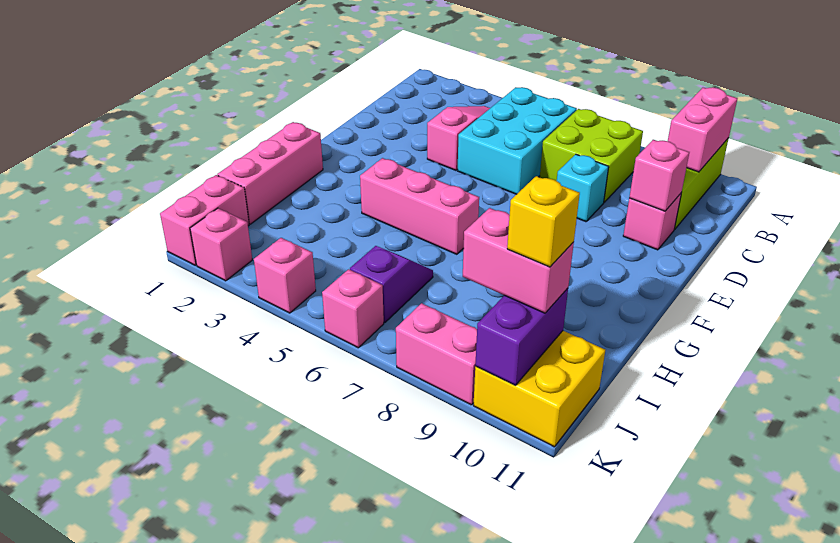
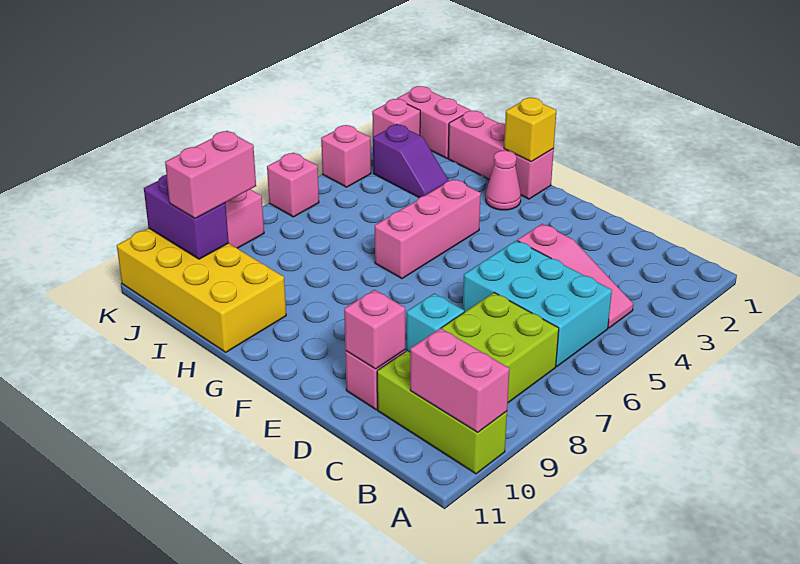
none -> pink 1x1 cone [486,151,521,210]
purple 1x2 slope [350,246,433,323] -> purple 1x2 slope moved to [373,125,449,198]
yellow 2x2 brick [473,331,605,447] -> yellow 2x4 brick [117,228,286,352]
yellow 1x1 brick [507,176,580,267] -> yellow 1x1 brick moved to [504,98,556,162]

